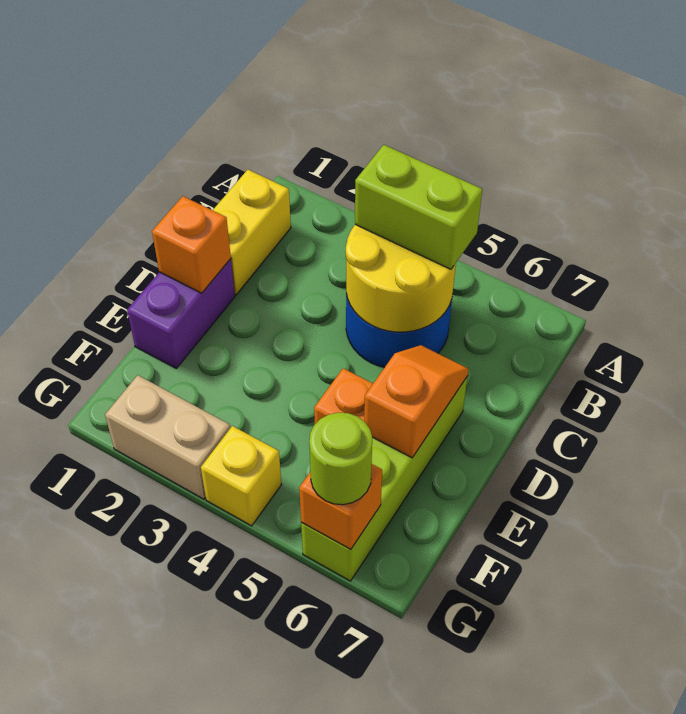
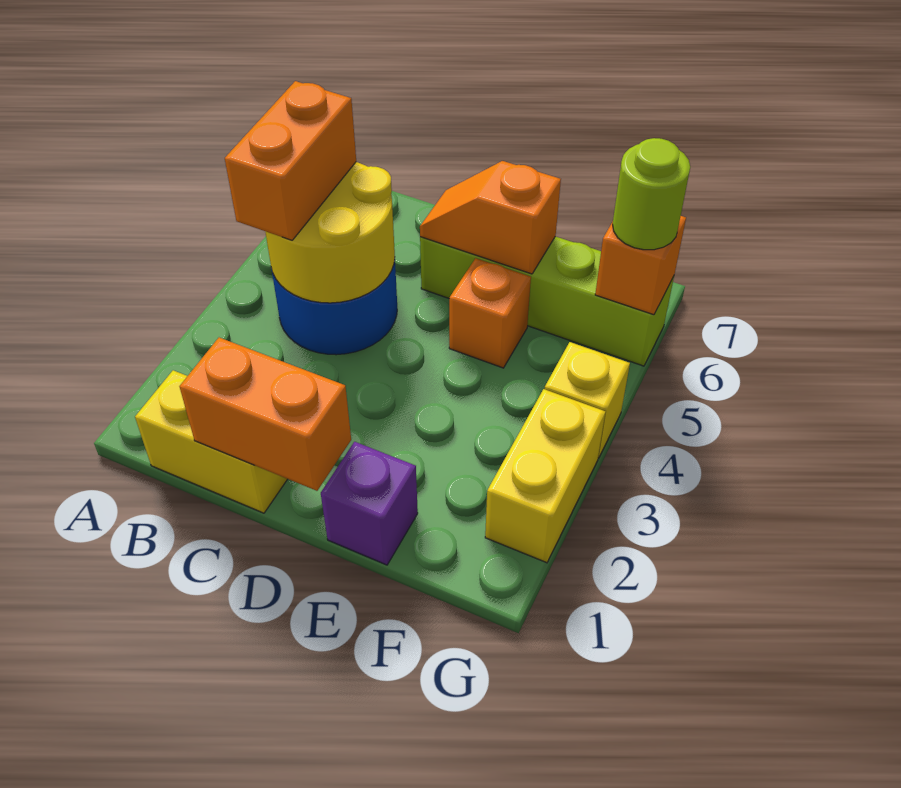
lime 1x2 brick [355,145,482,269] -> orange 1x2 brick [225,81,356,240]
purple 1x2 brick [127,259,235,368] -> purple 1x1 brick [321,442,418,565]
orange 1x1 brick [152,196,231,293] -> orange 1x2 brick [180,338,351,491]
tan 1x2 brick [105,375,230,499] -> yellow 1x2 brick [485,389,605,563]

